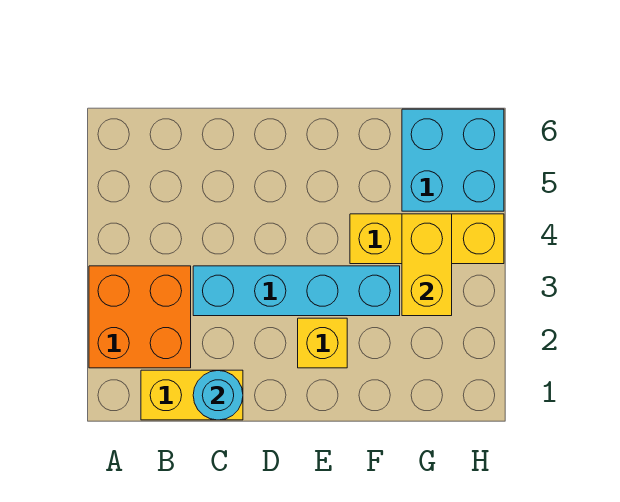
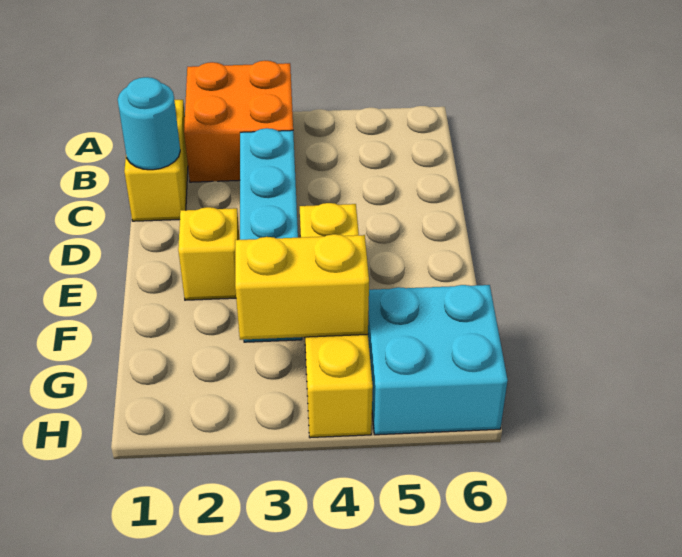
yellow 1x3 brick [350,214,504,264] -> yellow 1x4 brick [300,203,373,438]

